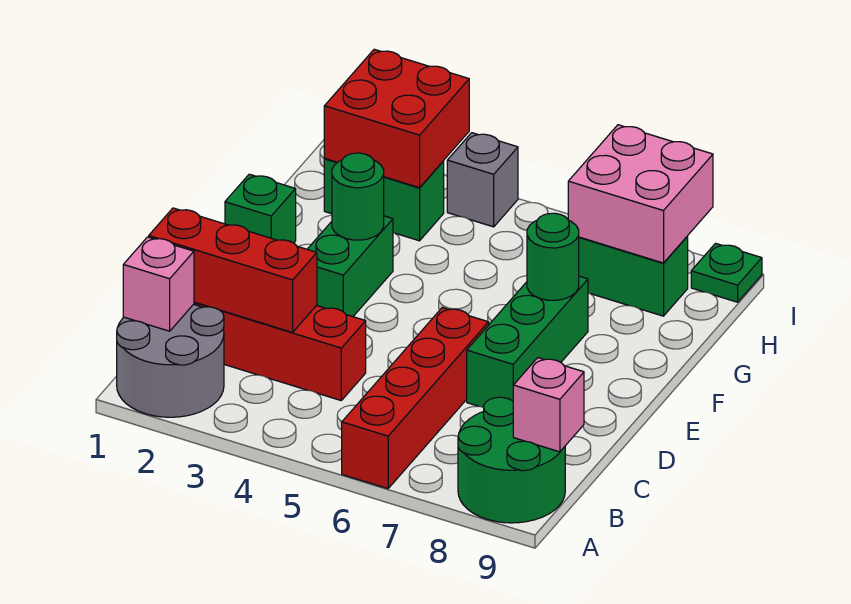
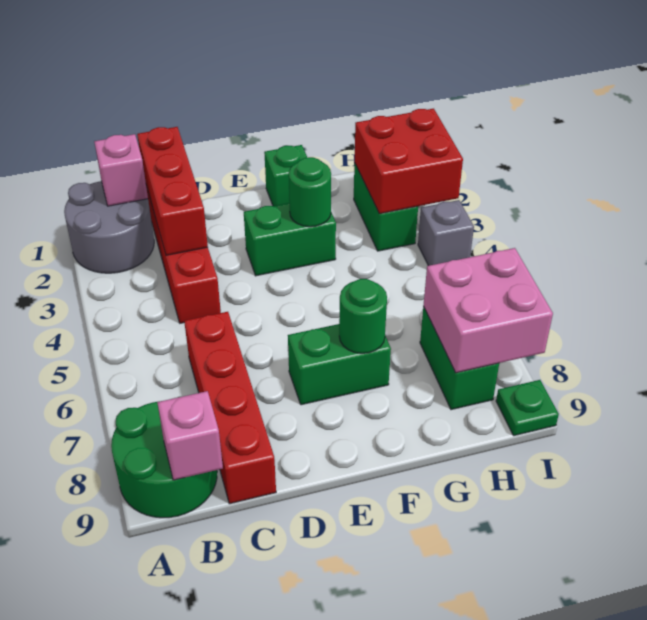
red 1x4 brick [342,308,489,489] -> red 1x4 brick turned to [184,312,276,504]
green 1x3 brick [467,276,588,407] -> green 1x2 brick [288,324,391,405]

